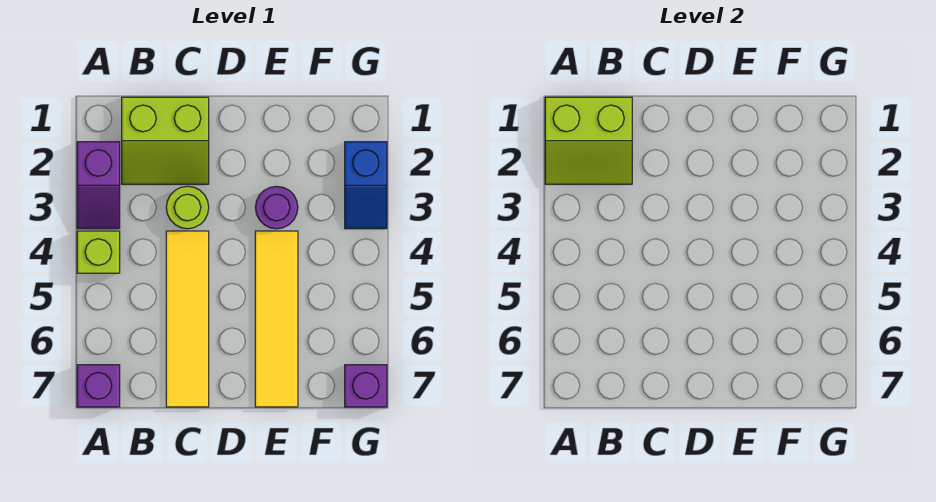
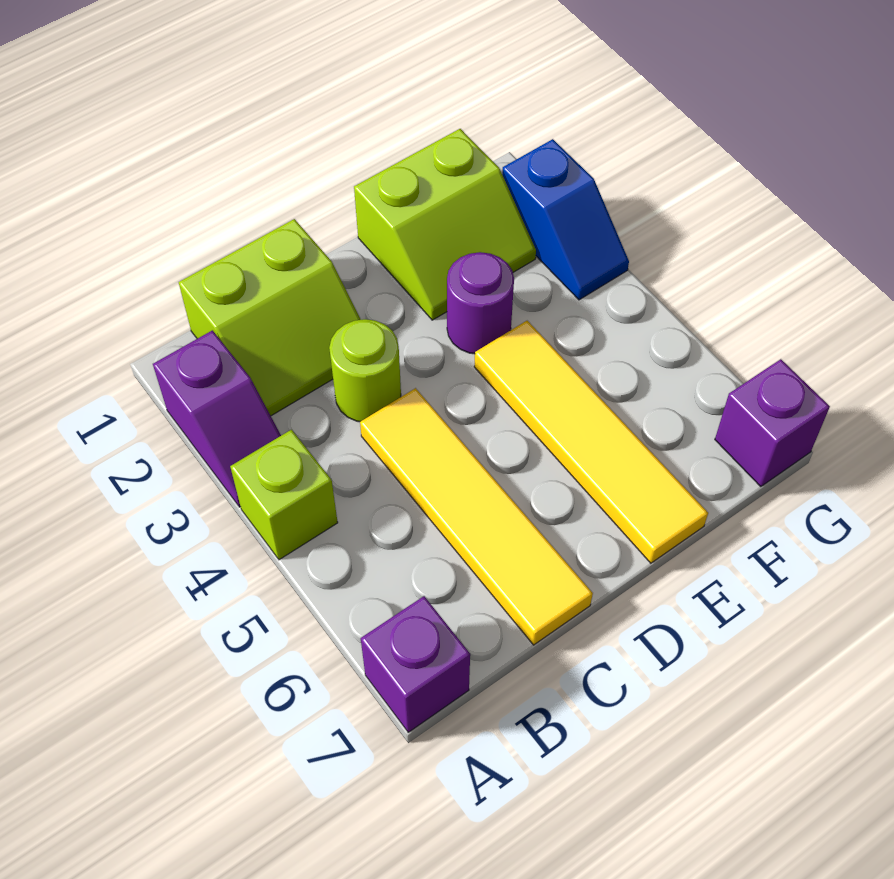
lime 2x2 slope [545,97,632,184] -> lime 2x2 slope moved to [354,129,536,320]

